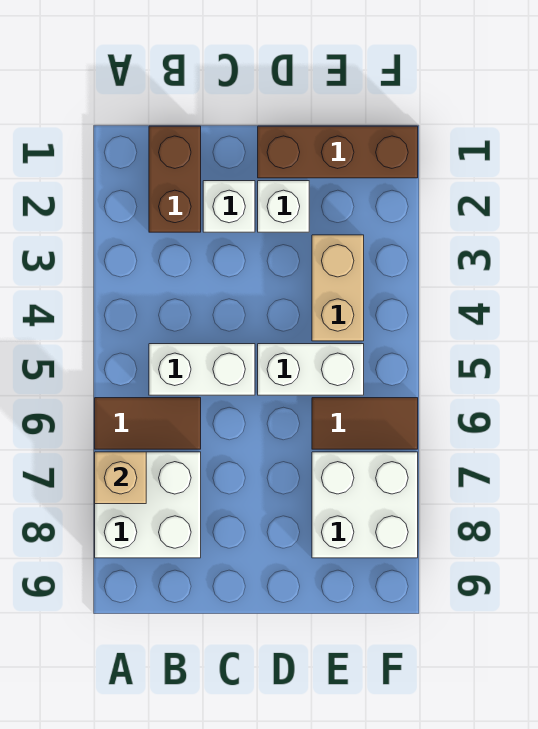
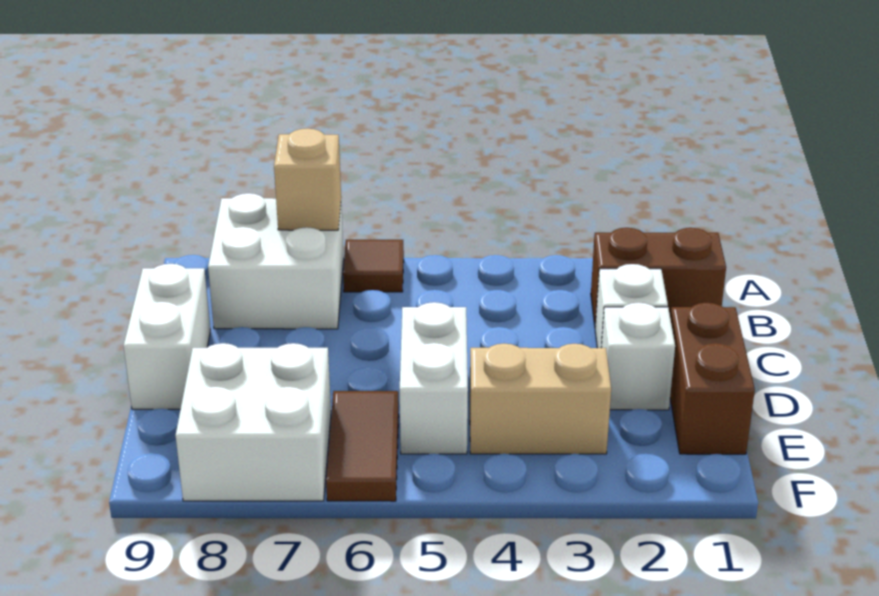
brown 1x2 tile [95,398,201,449] -> brown 1x1 tile [343,240,404,292]
white 1x2 brick [149,344,255,395] -> white 1x2 brick moved to [123,264,210,409]
brown 1x3 brick [258,126,418,178] -> brown 1x2 brick [670,303,755,454]

